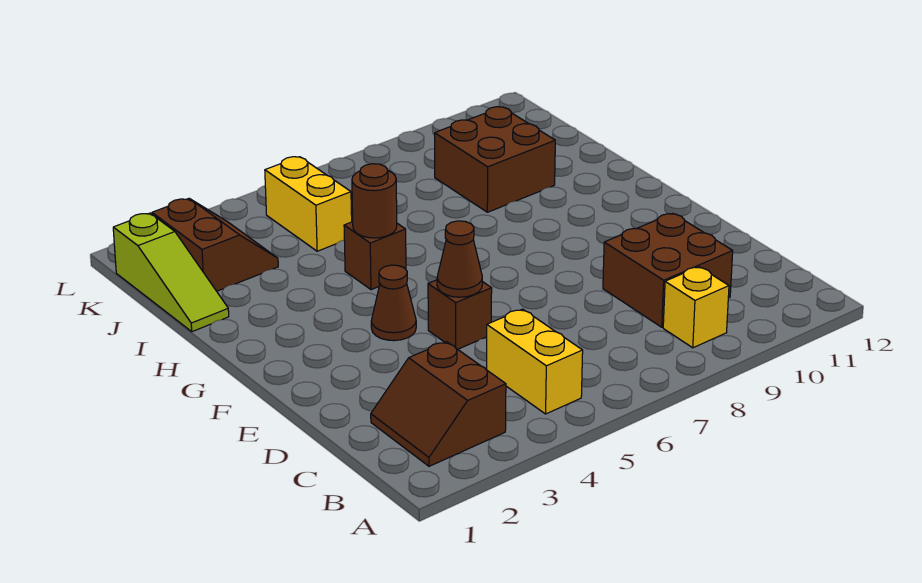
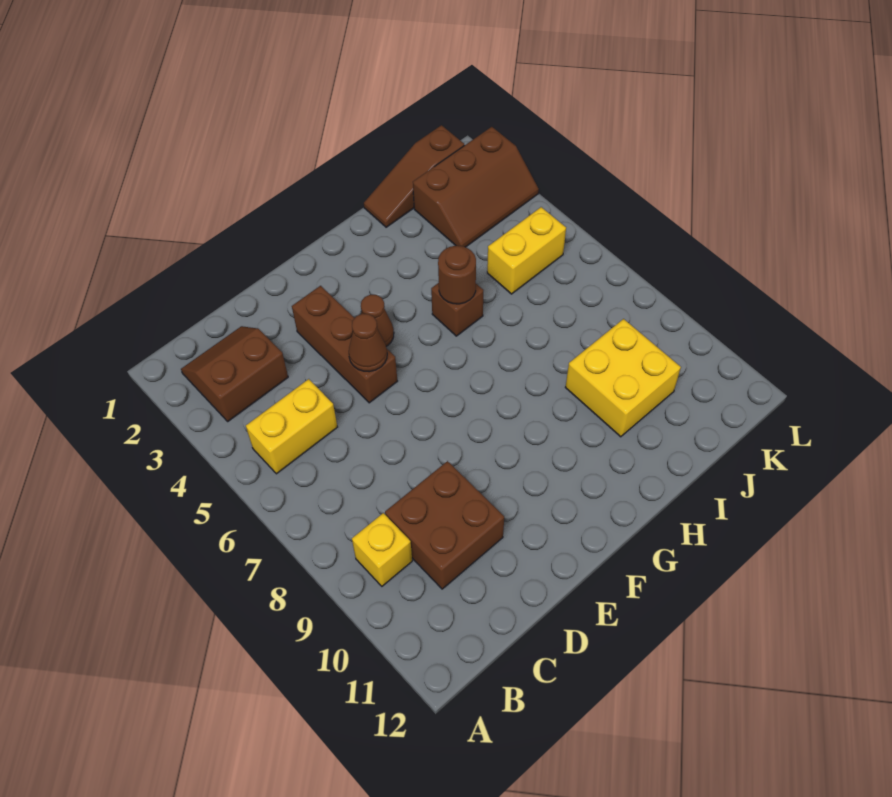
brown 1x1 brick [428,280,492,349] -> brown 1x3 brick [292,286,397,403]
lime 1x3 slope [113,213,229,332] -> brown 1x3 slope [364,125,464,227]
brown 2x2 brick [435,107,555,212] -> yellow 2x2 brick [565,319,681,437]
brown 2x2 slope [152,199,278,291] -> brown 2x3 slope [413,127,539,247]

